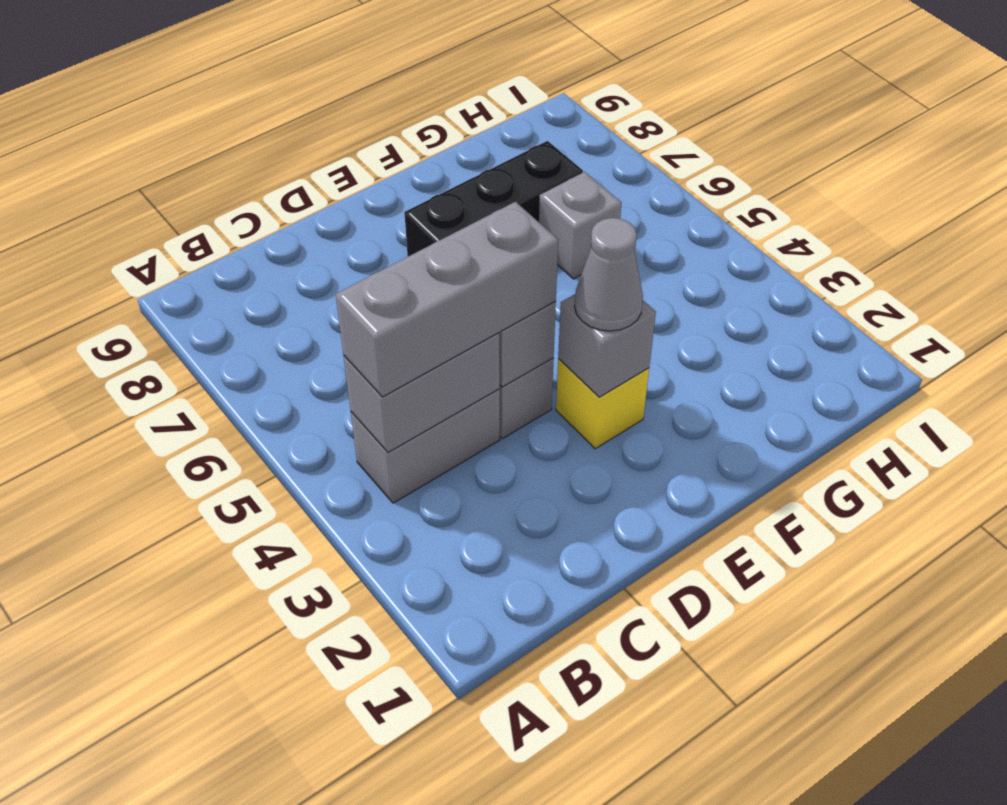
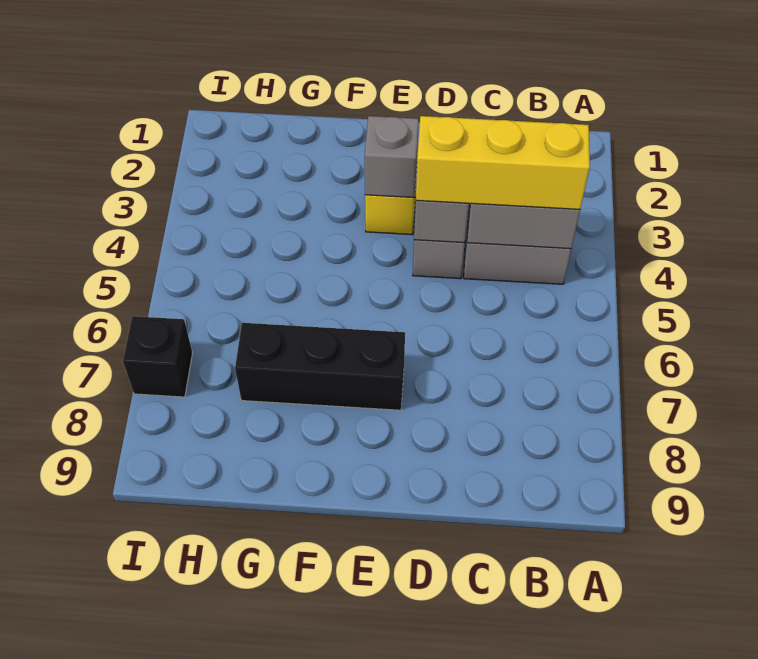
grey 1x3 brick [336,202,558,397] -> yellow 1x3 brick [416,116,590,209]
grey 1x1 cone [574,218,643,331] -> none
grey 1x1 brick [539,172,622,279] -> none
none -> black 1x1 brick [123,316,192,397]

